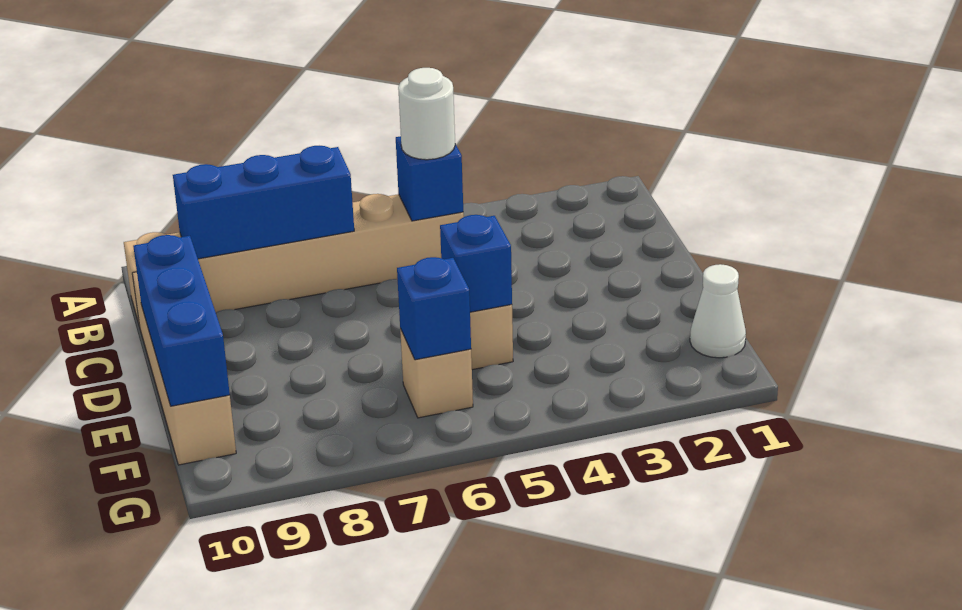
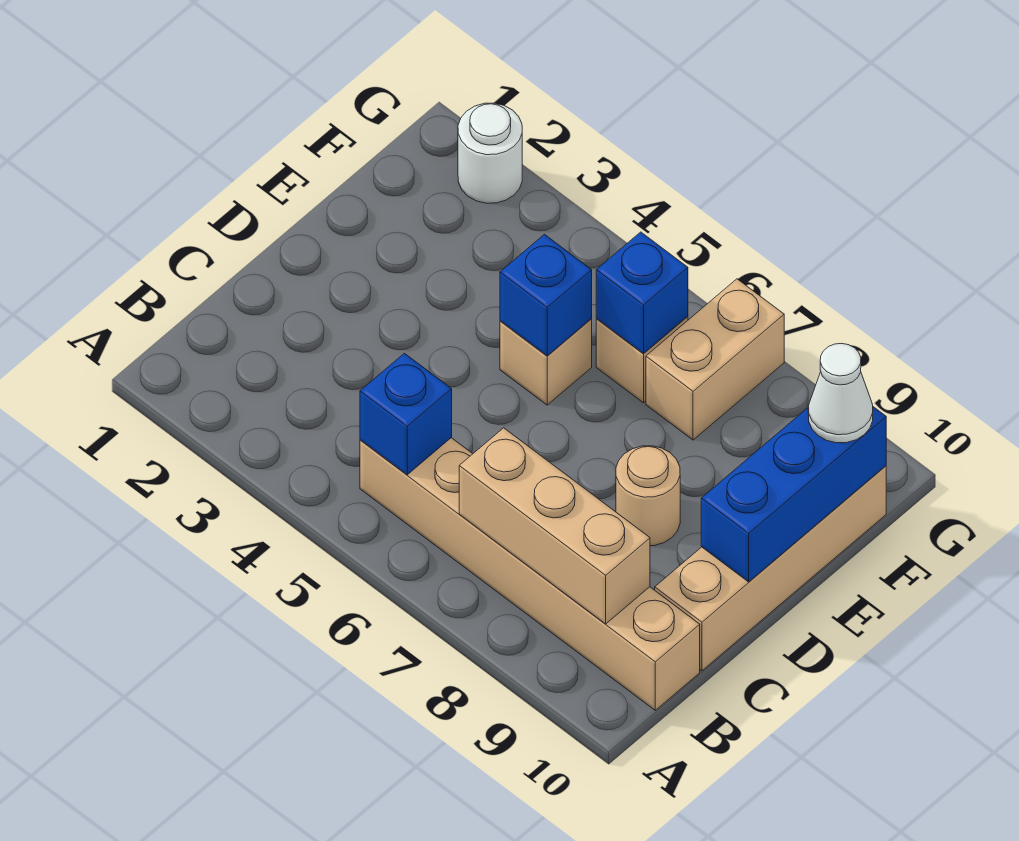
white 1x1 round brick [398,68,455,160] -> white 1x1 round brick moved to [458,103,522,203]
blue 1x3 brick [173,146,354,259] -> tan 1x3 brick [459,428,650,624]
none -> tan 1x1 round brick [616,446,680,546]
white 1x1 cone [690,264,746,358] -> white 1x1 cone moved to [808,343,873,443]
none -> tan 1x2 brick [646,279,784,440]

